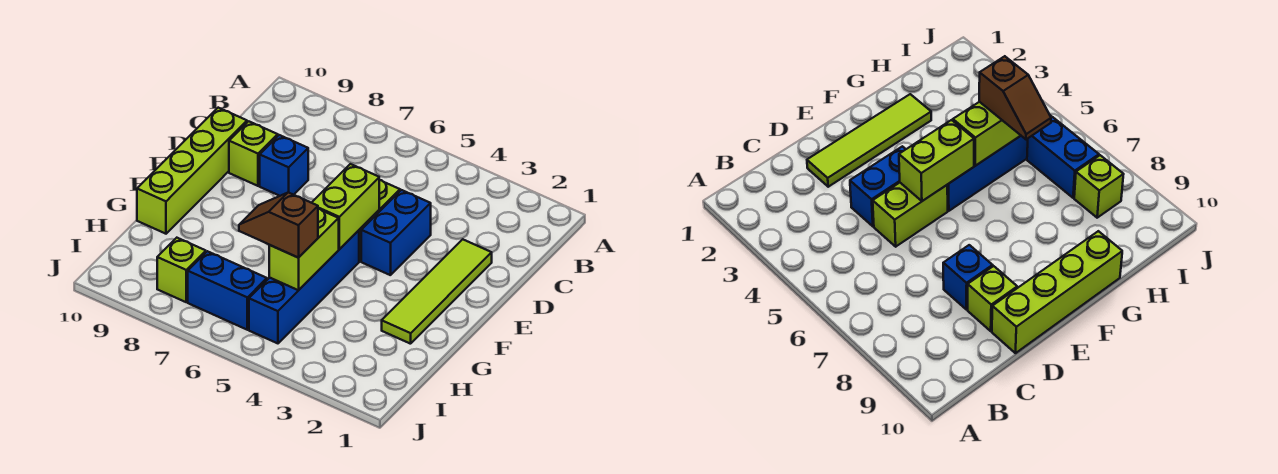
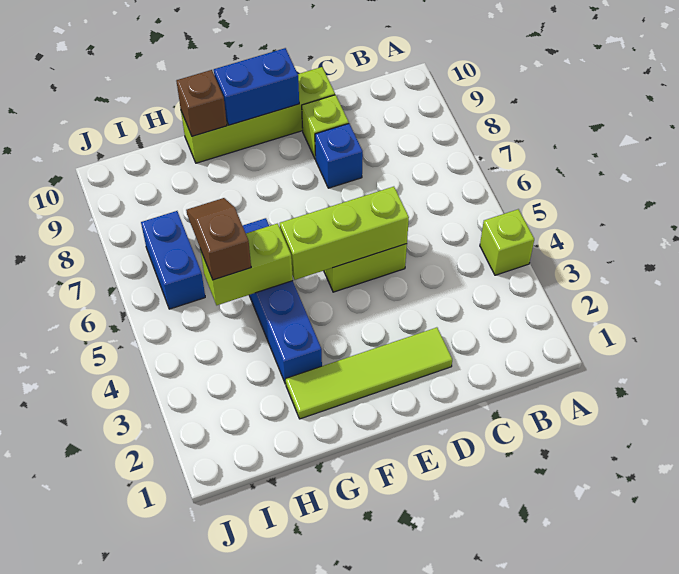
blue 1x2 brick [361,190,431,275] -> blue 1x2 brick moved to [214,48,299,125]
lime 1x2 brick [312,164,379,249] -> lime 1x3 brick [280,187,409,280]
blue 1x4 brick [249,230,359,343] -> blue 1x4 brick turned to [243,218,322,384]
none -> brown 1x1 brick [176,70,227,136]
lime 1x1 brick [157,238,206,302] -> lime 1x1 brick moved to [480,209,534,275]

